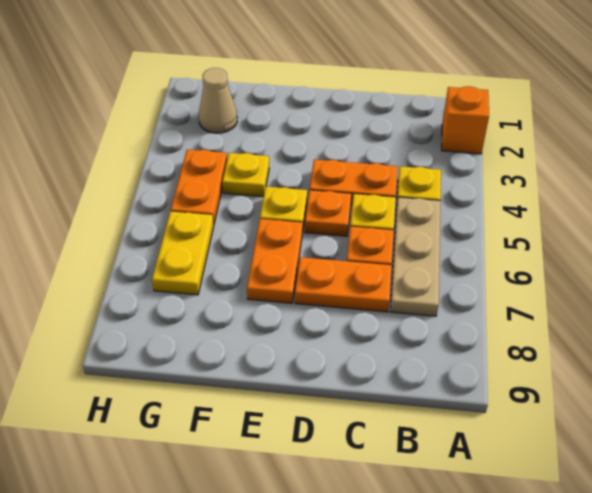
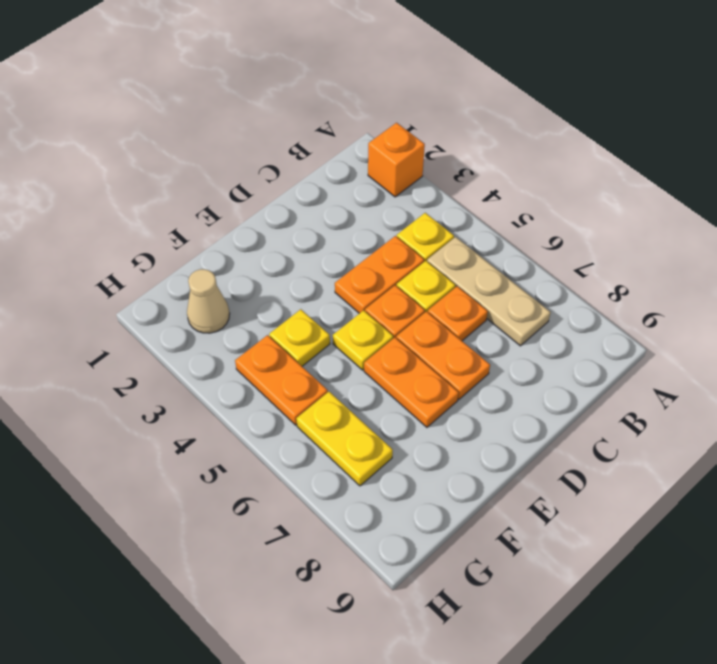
orange 1x2 plate [295,257,392,312] -> orange 1x2 plate turned to [396,311,490,399]

